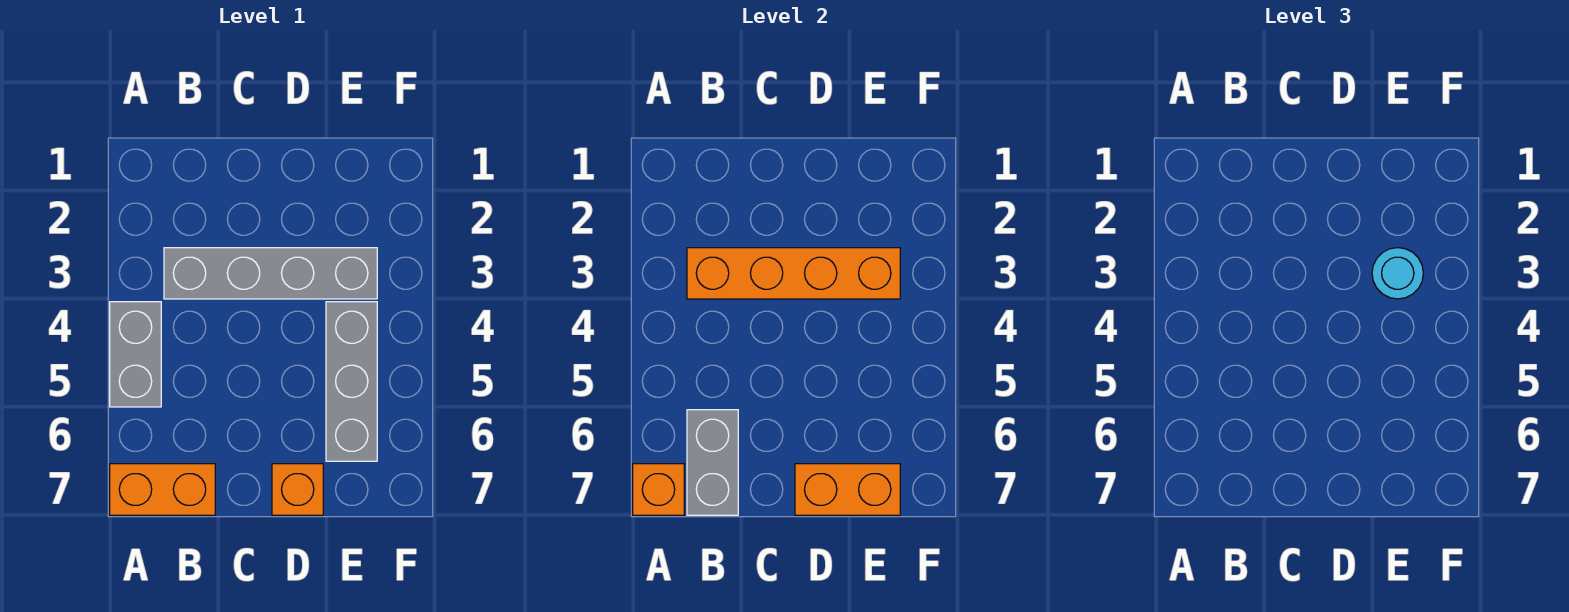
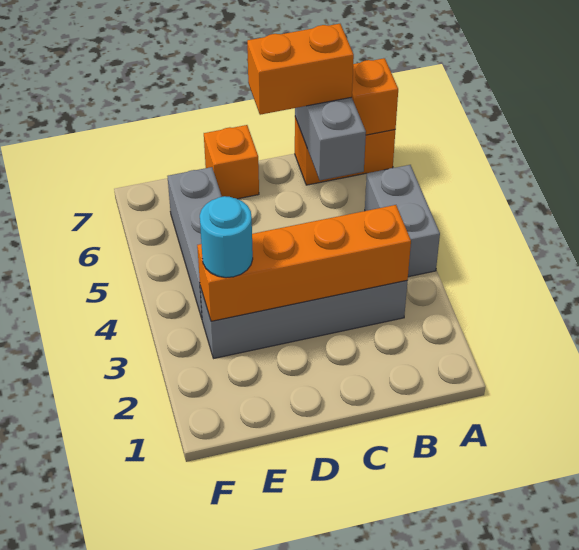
orange 1x2 brick [795,464,900,515] -> orange 1x2 brick moved to [247,24,354,115]

